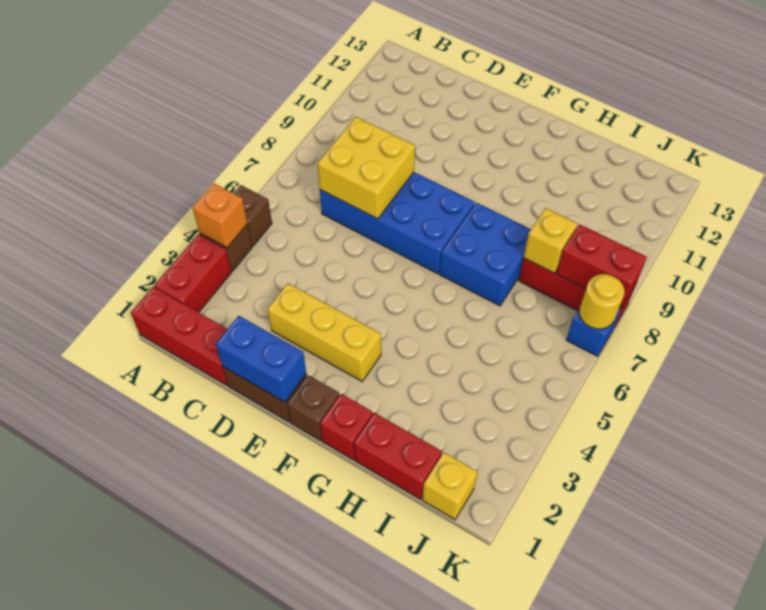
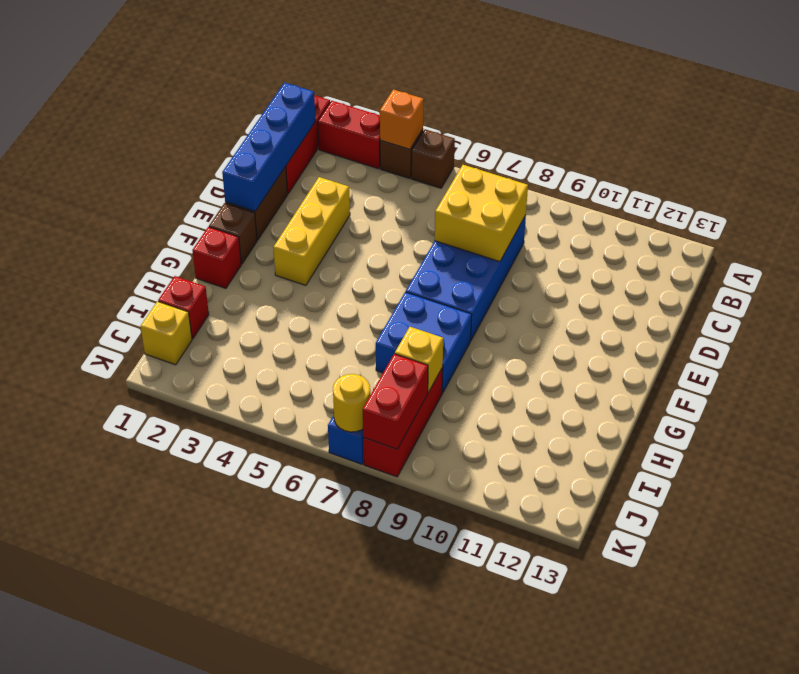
blue 1x2 brick [216,316,306,402] -> blue 1x4 brick [222,83,315,211]
red 1x2 brick [354,413,442,499] -> red 1x1 brick [158,276,209,339]

